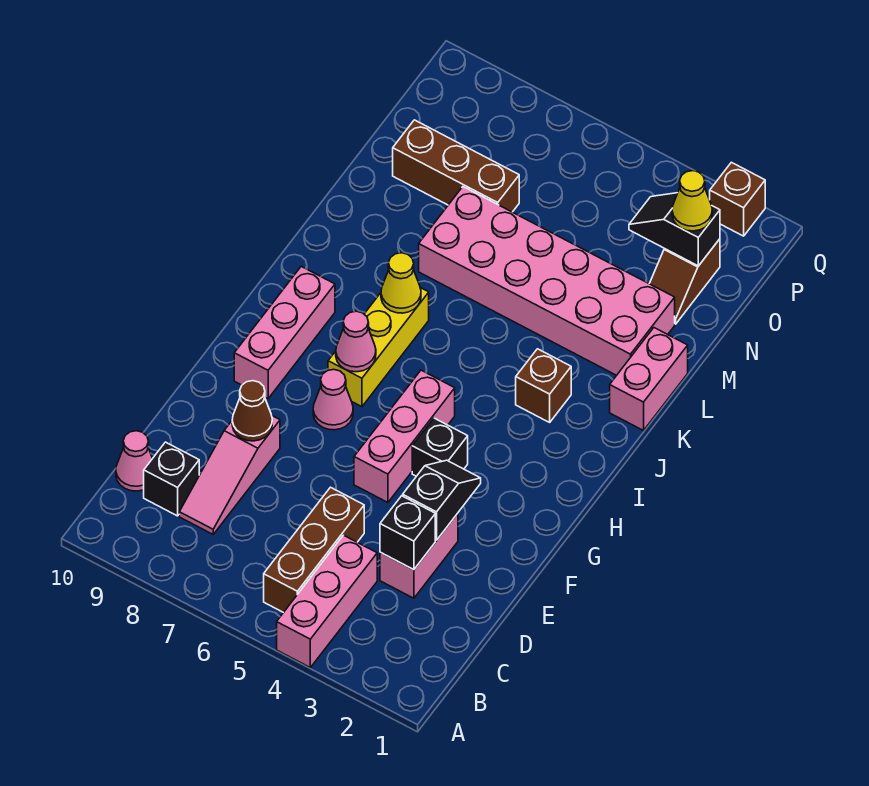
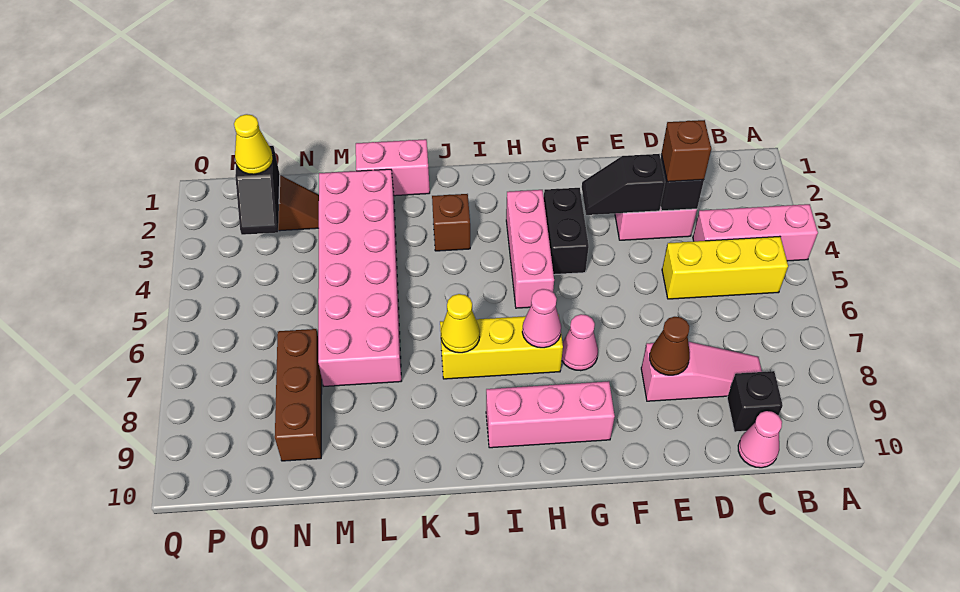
brown 1x3 brick [264,487,364,613] -> yellow 1x3 brick [662,236,788,299]
pink 1x3 brick [354,370,455,502] -> pink 1x3 brick turned to [506,190,554,308]
black 1x1 brick [412,418,468,476] -> black 1x2 brick [544,188,589,275]
brown 1x1 brick [710,162,765,236] -> brown 1x1 brick moved to [661,120,711,182]

